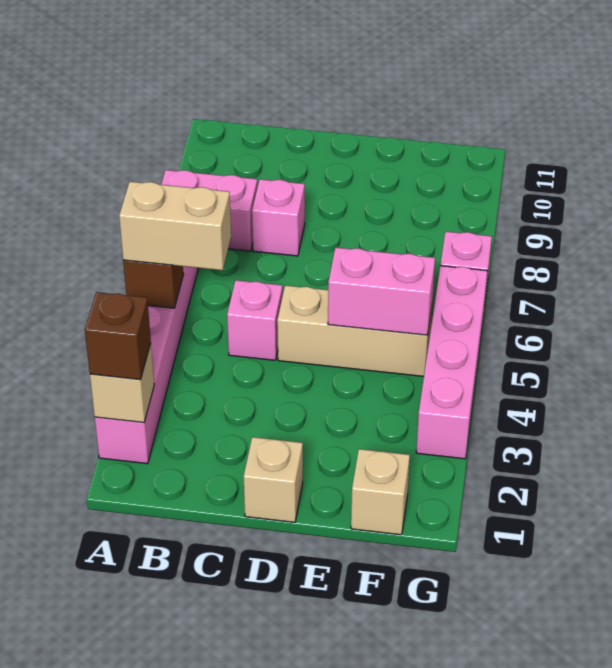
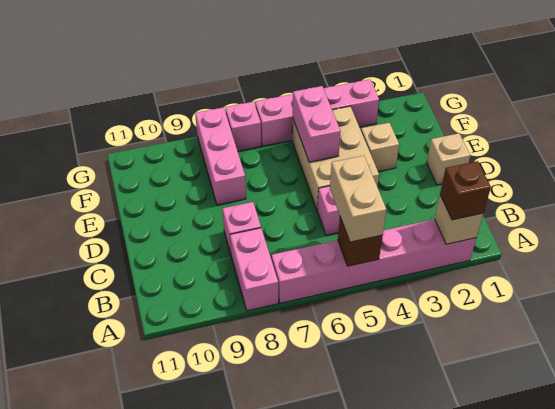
tan 1x3 brick [277,285,432,376] -> tan 2x3 brick [292,106,379,209]
none -> pink 1x3 brick [195,107,246,205]
tan 1x1 brick [351,449,410,535] -> tan 1x1 brick moved to [361,123,399,172]

